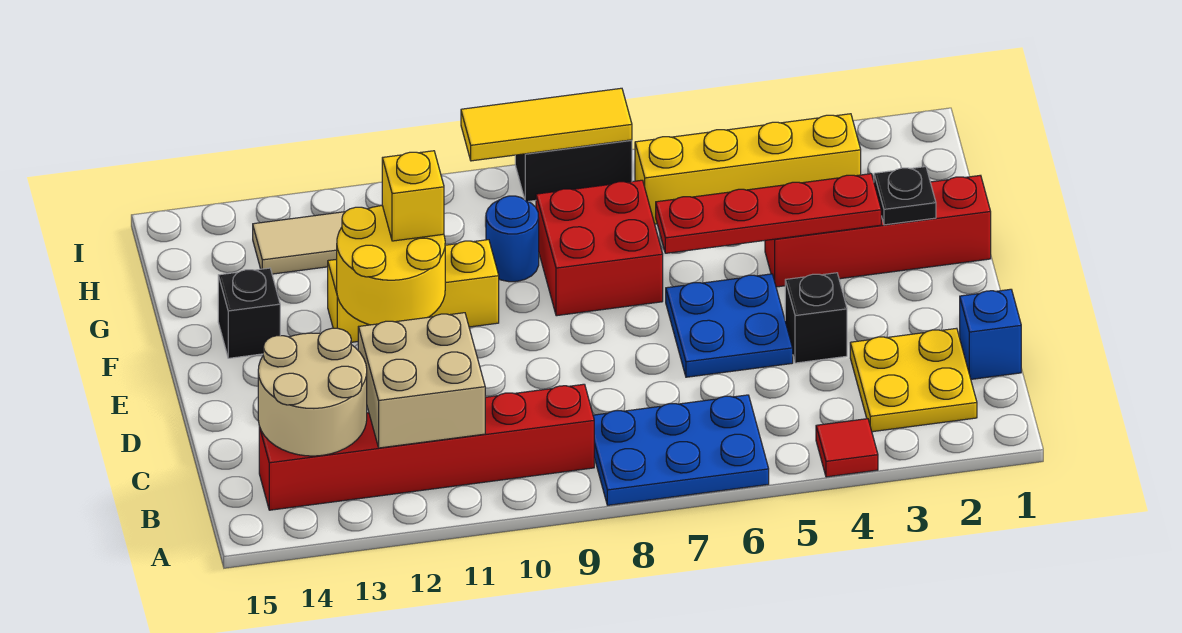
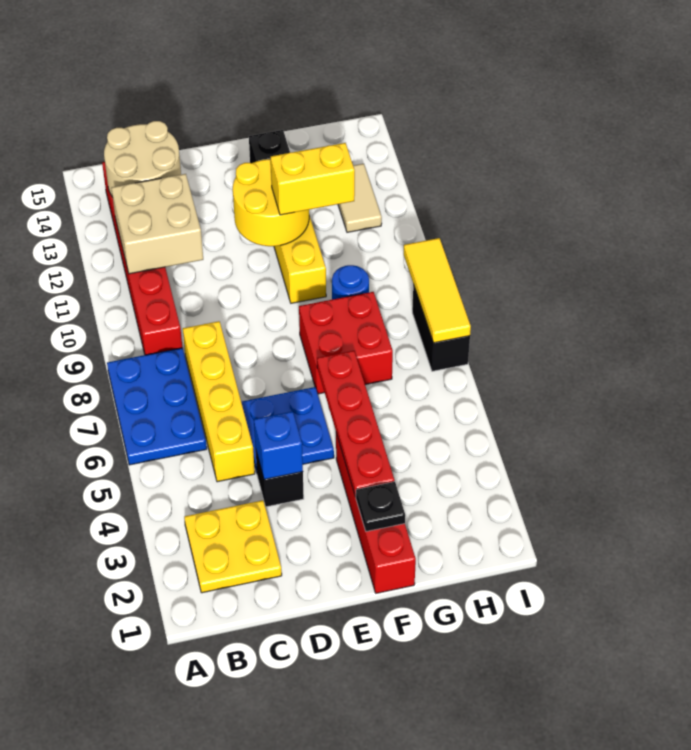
red 1x1 tile [816,419,878,477] -> none
blue 1x1 brick [960,289,1021,379] -> blue 1x1 brick moved to [254,411,303,480]
yellow 1x1 brick [382,151,444,241] -> yellow 1x2 brick [271,143,355,215]
yellow 1x4 brick [635,114,861,224] -> yellow 1x4 brick moved to [183,321,255,482]

